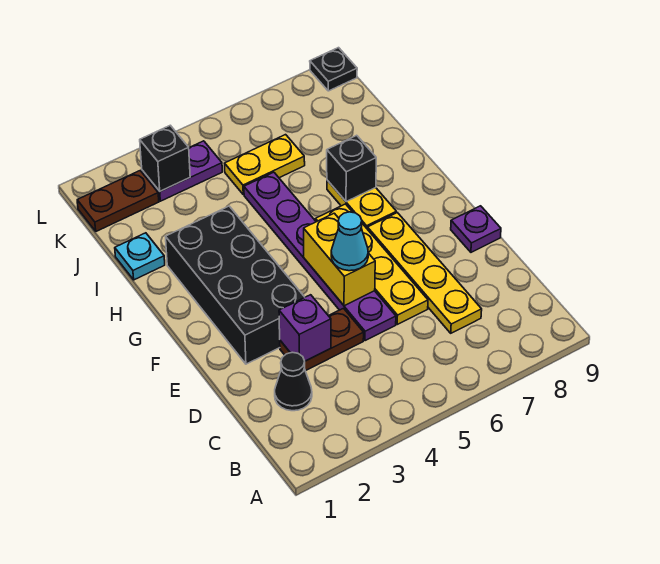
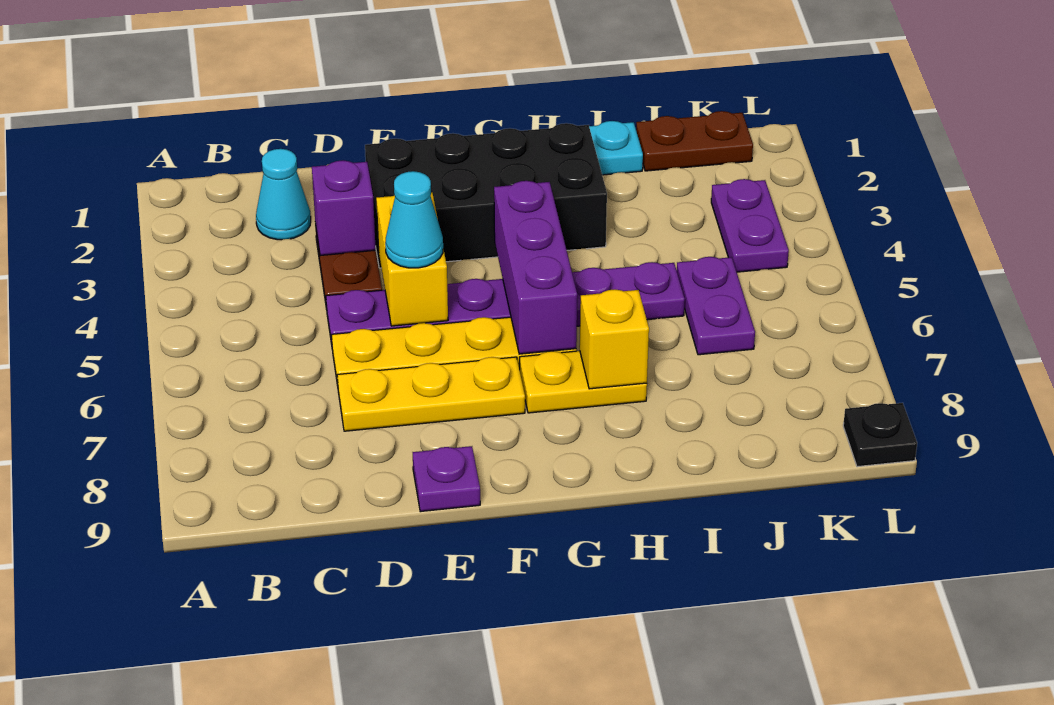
black 1x1 cone [275,352,312,411] -> cyan 1x1 cone [256,149,311,240]
yellow 1x4 plate [368,213,482,333] -> yellow 1x3 plate [337,357,525,431]
yellow 1x2 brick [304,213,375,306] -> yellow 1x2 brick turned to [376,193,448,326]
none -> purple 1x3 brick [494,181,577,354]
black 1x1 brick [327,135,376,202] -> yellow 1x1 brick [580,289,649,389]
yellow 1x2 plate [225,135,305,195] -> purple 1x2 plate [677,257,755,355]
brown 1x2 plate [77,171,159,231] -> brown 1x2 plate turned to [636,111,753,171]
black 1x1 brick [140,125,190,191] -> none

